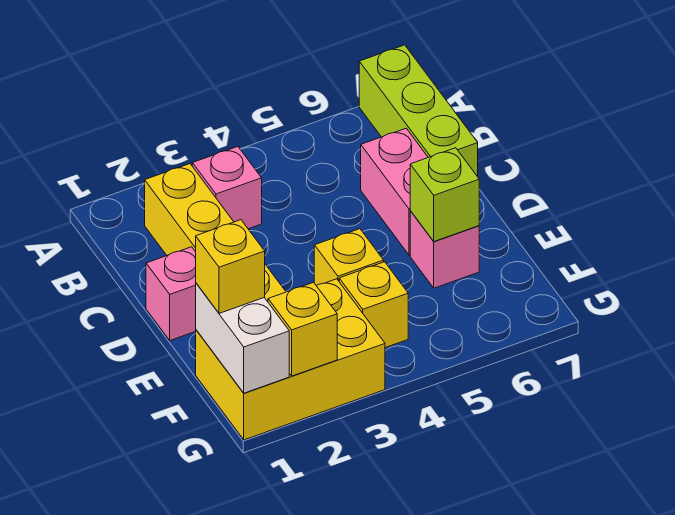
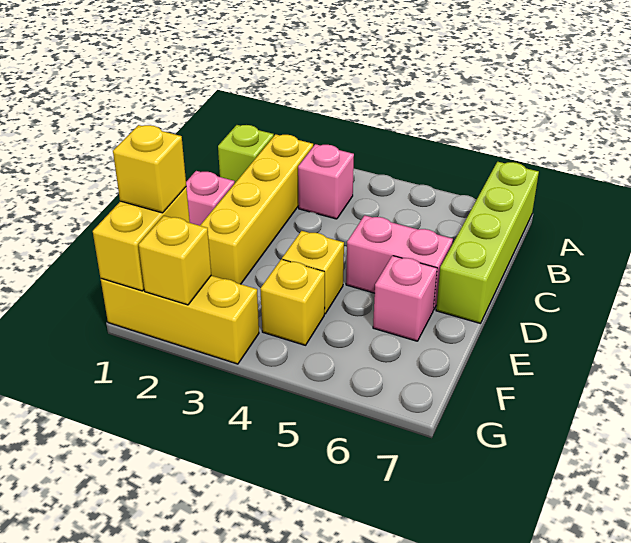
lime 1x3 brick [359,45,478,177] -> lime 1x4 brick [436,162,539,323]
pink 1x2 brick [361,128,428,255] -> pink 1x2 brick turned to [346,215,453,310]
lime 1x1 brick [410,148,479,241] -> lime 1x1 brick moved to [218,125,274,183]
yellow 2x3 brick [196,279,385,440] -> yellow 1x3 brick [101,276,259,364]
white 1x2 brick [196,283,289,393] -> yellow 1x2 brick [93,187,190,291]

